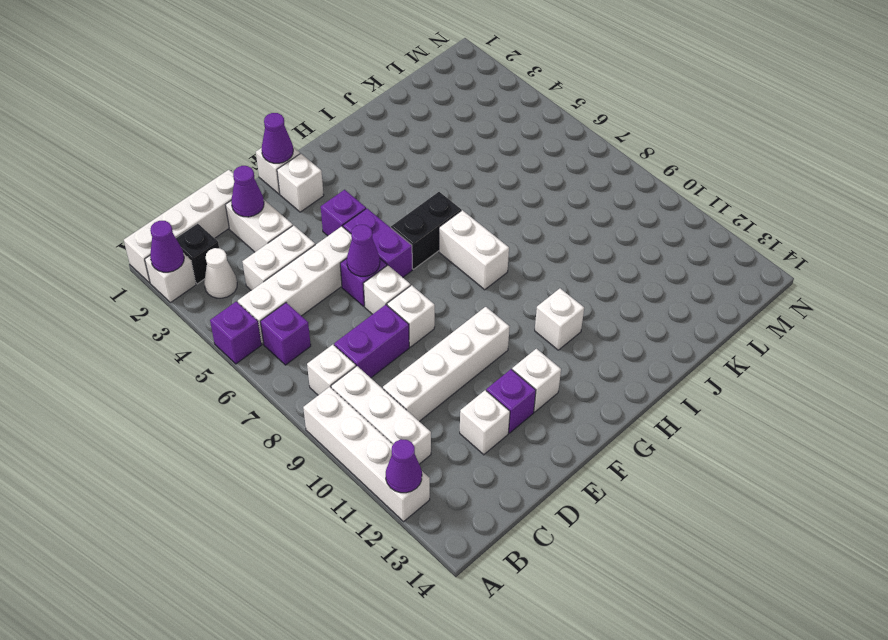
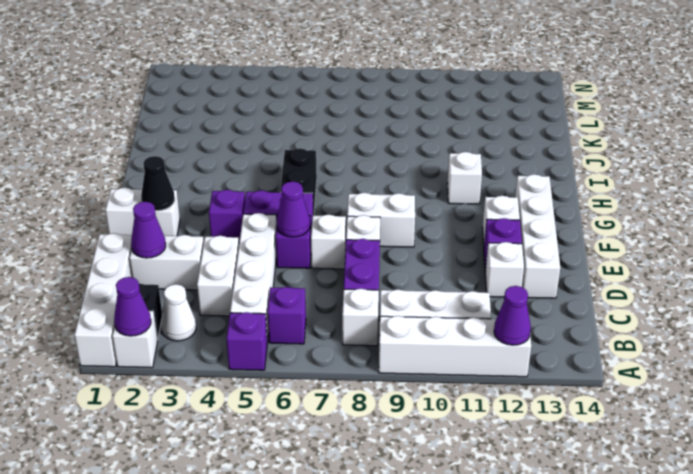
white 1x4 brick [383,307,510,421] -> white 1x4 brick moved to [515,174,560,298]
purple 1x1 cone [262,113,293,163] -> none
none -> black 1x1 cone [141,156,175,211]
white 1x2 brick [439,210,509,290] -> white 1x2 brick moved to [347,193,415,247]

